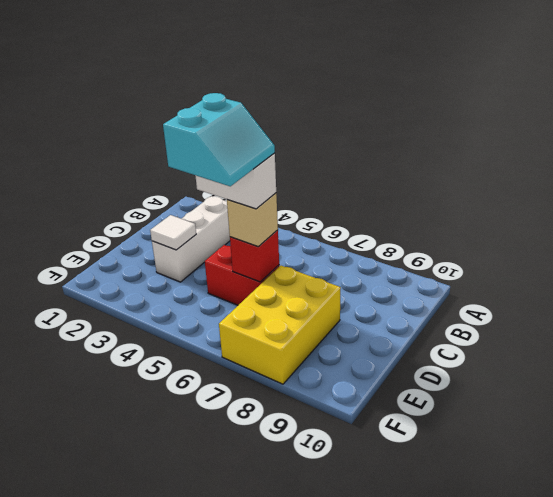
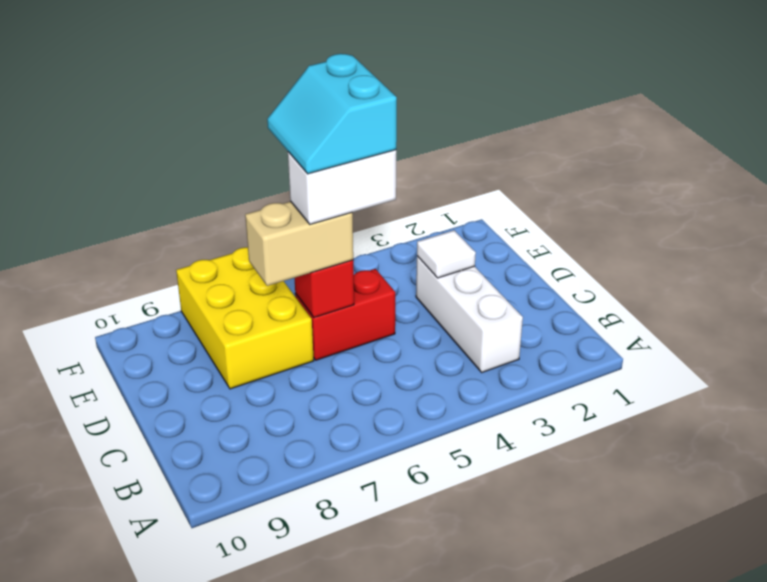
tan 1x1 brick [227,193,278,247] -> tan 1x2 brick [245,201,353,286]

